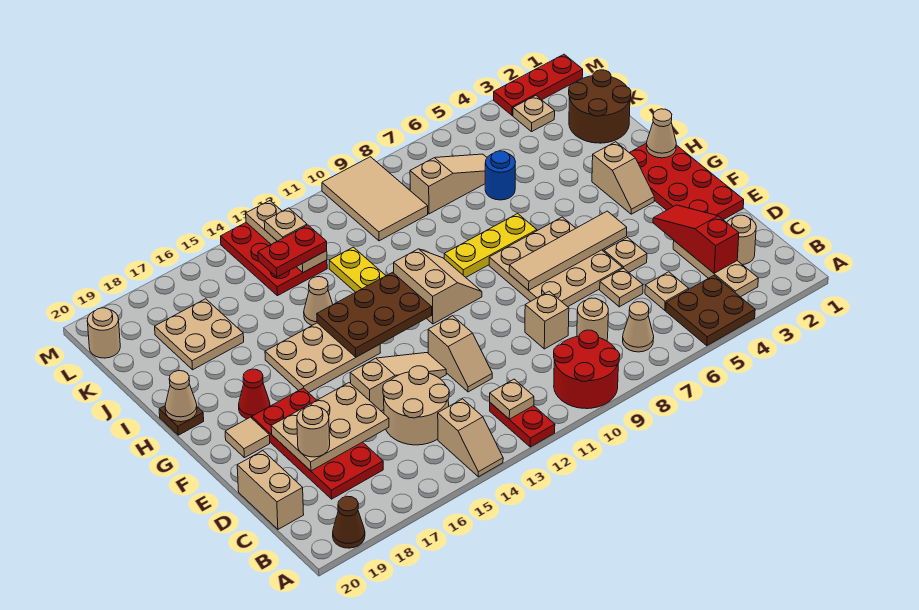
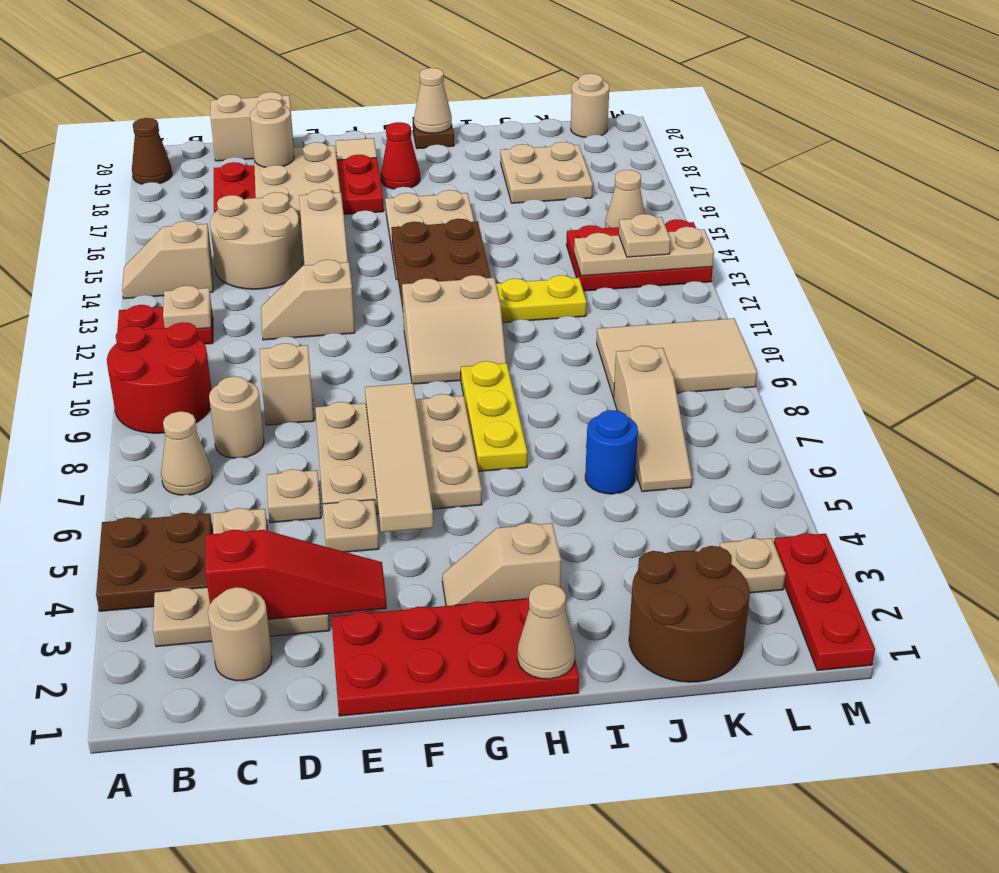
tan 1x1 cone [304,277,333,325] -> tan 1x1 cone moved to [605,170,645,228]
red 1x2 plate [258,225,327,277] -> none

